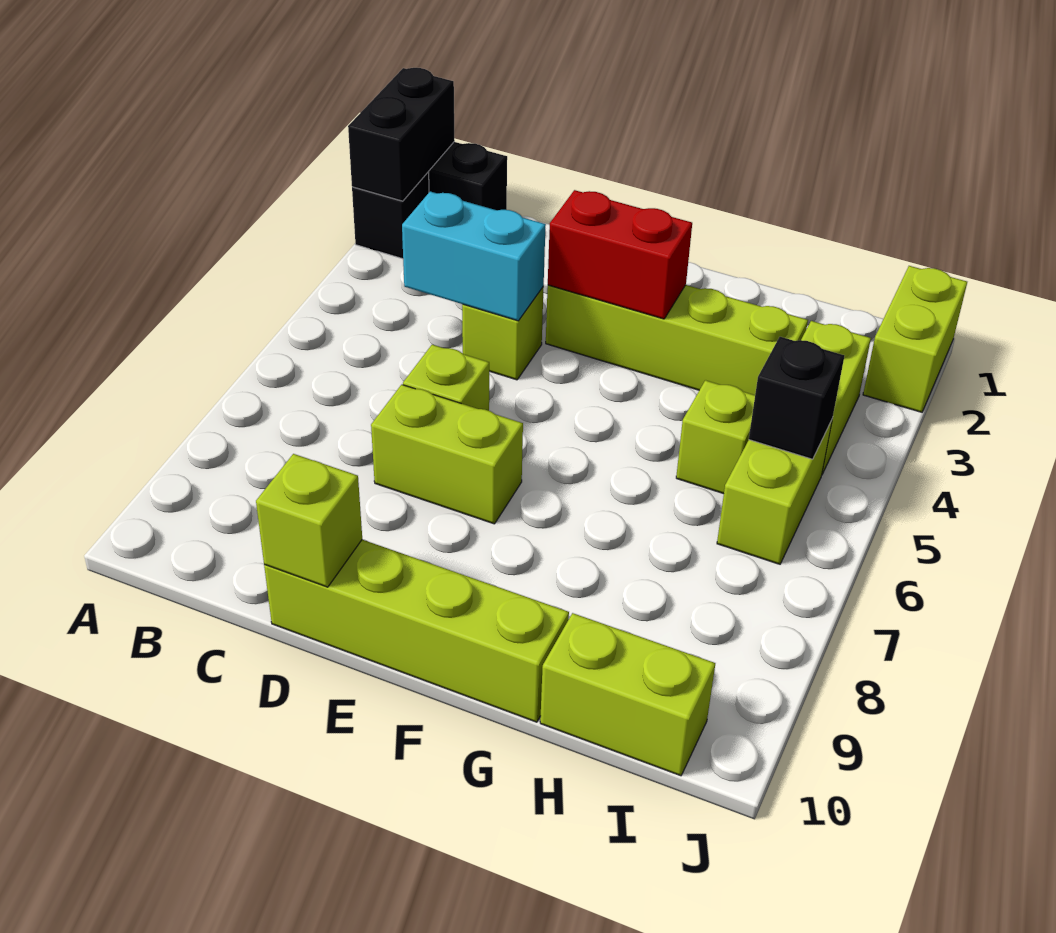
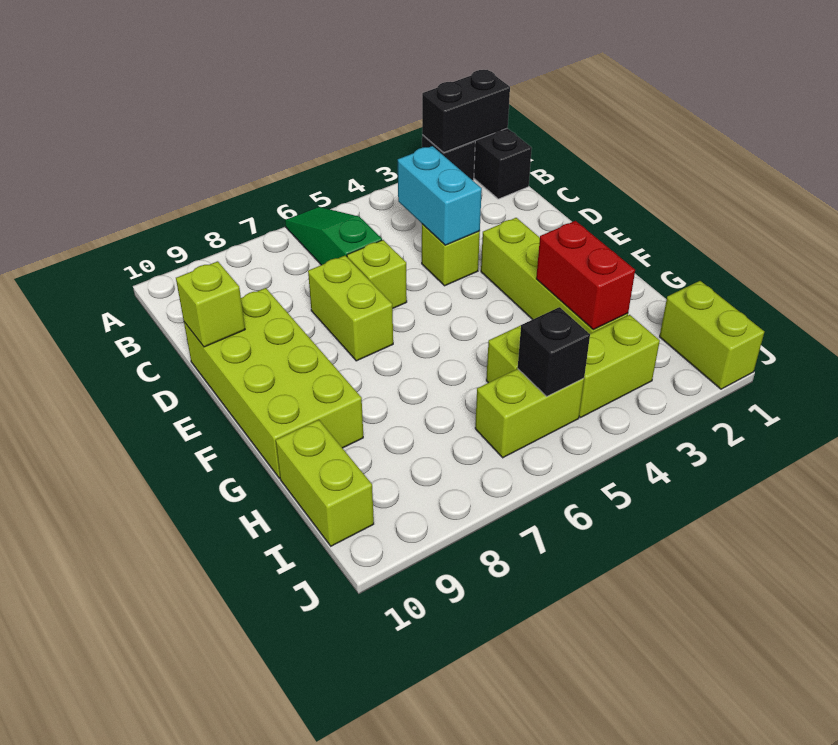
none -> green 1x3 slope [285,207,382,265]
lime 1x4 brick [264,540,569,722] -> lime 2x4 brick [184,288,363,478]
red 1x2 brick [548,190,692,319] -> red 1x2 brick moved to [536,221,635,330]
lime 1x2 brick [863,266,967,412] -> lime 1x2 brick turned to [660,281,764,389]

